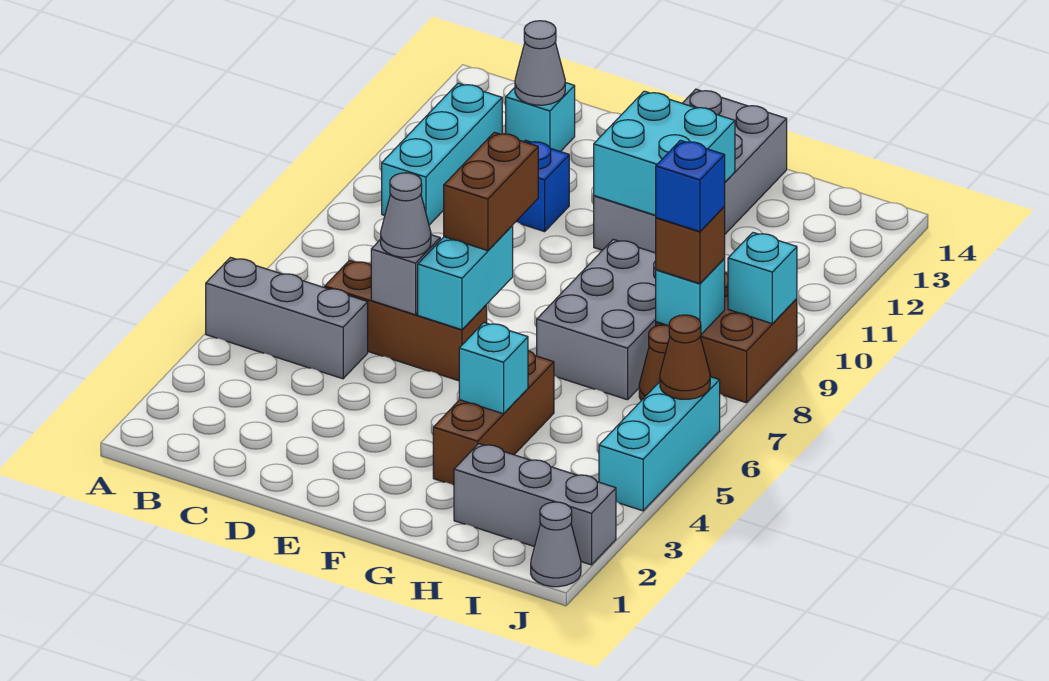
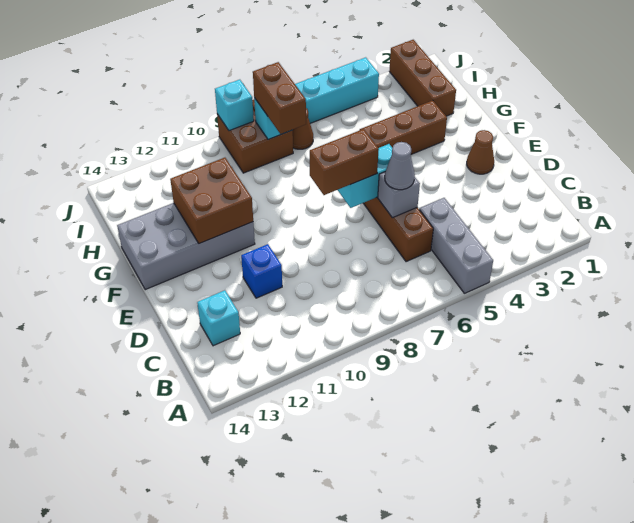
cyan 1x3 brick [382,83,502,225] -> none
grey 1x1 cone [515,21,565,105] -> none
cyan 2x2 brick [594,91,735,215] -> brown 2x2 brick [170,158,253,244]
cyan 1x1 brick [459,323,528,414] -> none
grey 2x3 brick [537,239,656,400] -> none
grey 1x3 brick [454,444,616,565] -> brown 1x3 brick [389,40,456,116]
brown 1x1 brick [656,207,725,284] -> brown 1x2 brick [253,62,306,134]
blue 1x1 brick [656,140,725,232] -> none
grey 1x1 cone [531,502,581,587] -> none
brown 1x1 cone [660,315,710,399] -> brown 1x1 cone moved to [467,130,494,174]

